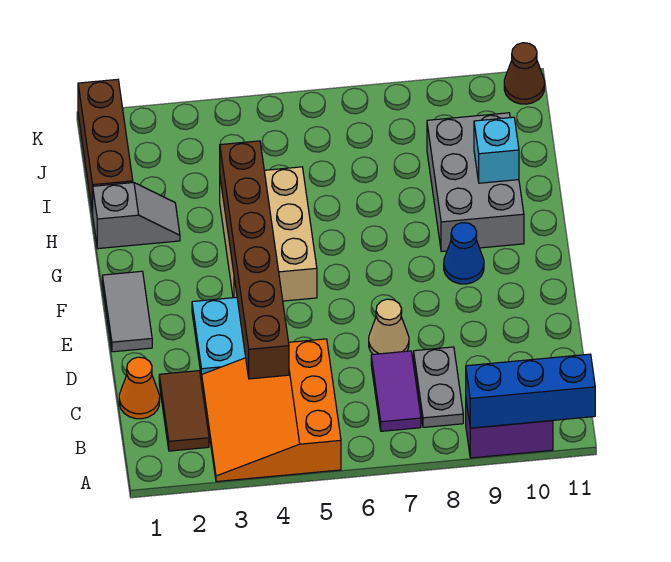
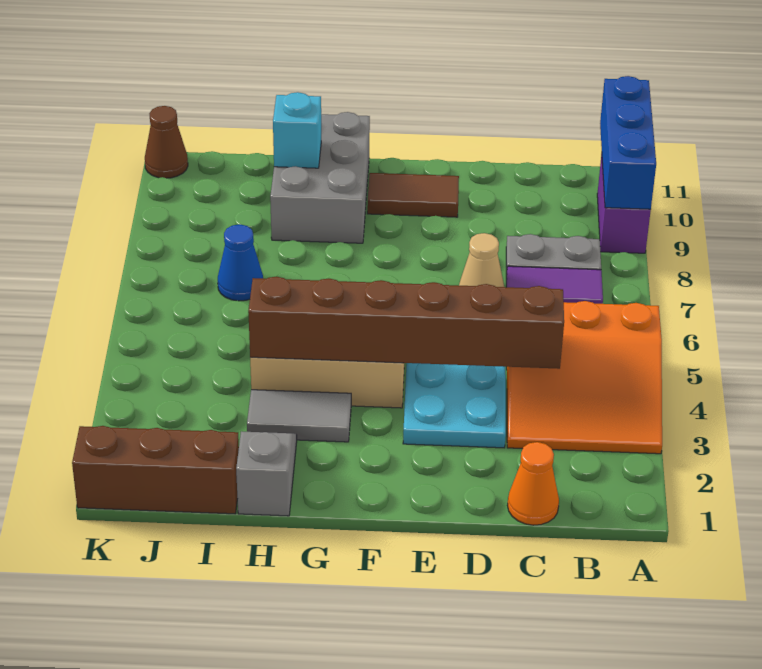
brown 1x2 tile [159,371,209,451] -> brown 1x2 tile moved to [367,173,459,217]
grey 1x2 tile [102,271,152,352] -> grey 1x2 tile moved to [247,390,351,442]
blue 1x1 cone [444,223,484,284] -> blue 1x1 cone moved to [218,224,263,301]
grey 2x3 brick [427,113,524,252] -> grey 2x3 brick turned to [270,112,370,243]

